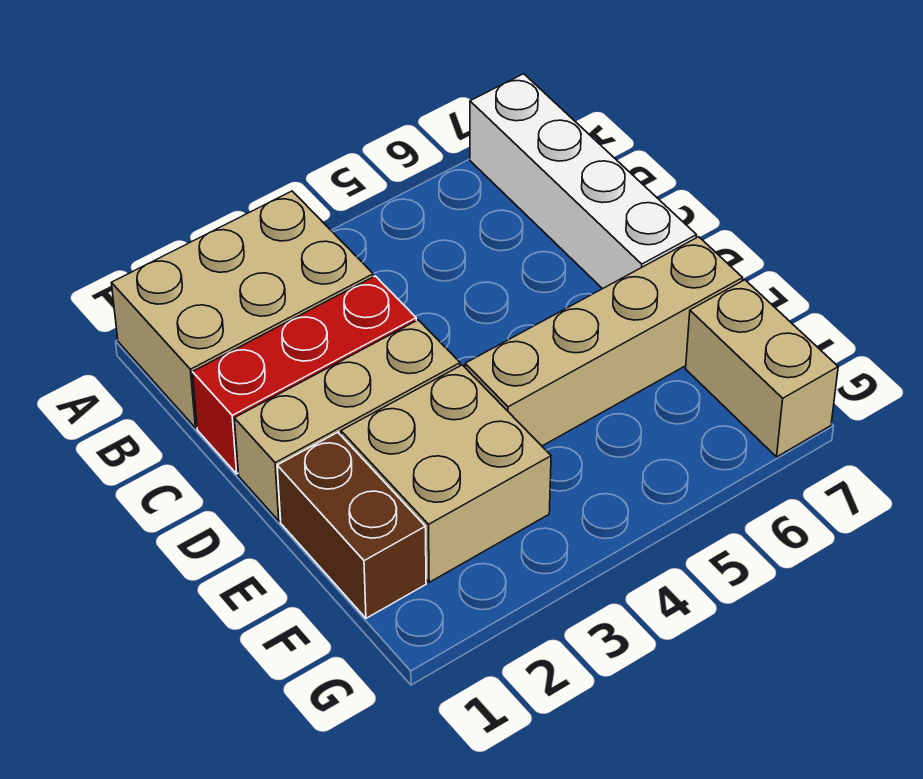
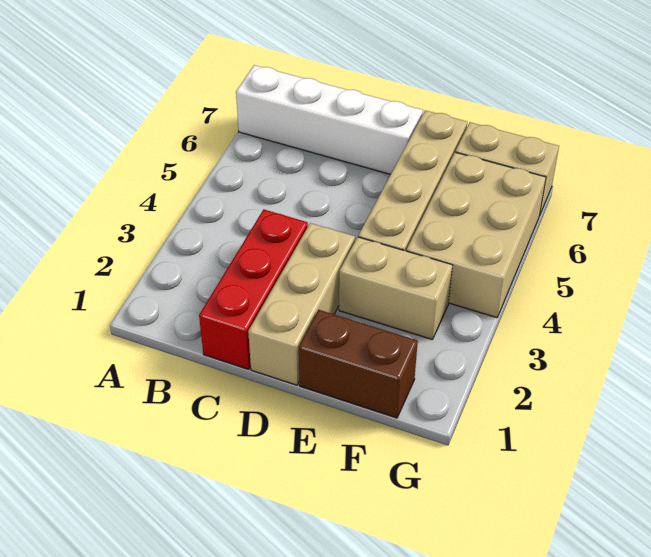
tan 2x3 brick [112,191,373,428] -> tan 2x3 brick moved to [406,152,546,318]
tan 2x2 brick [341,365,551,582] -> tan 1x2 brick [339,237,452,340]

